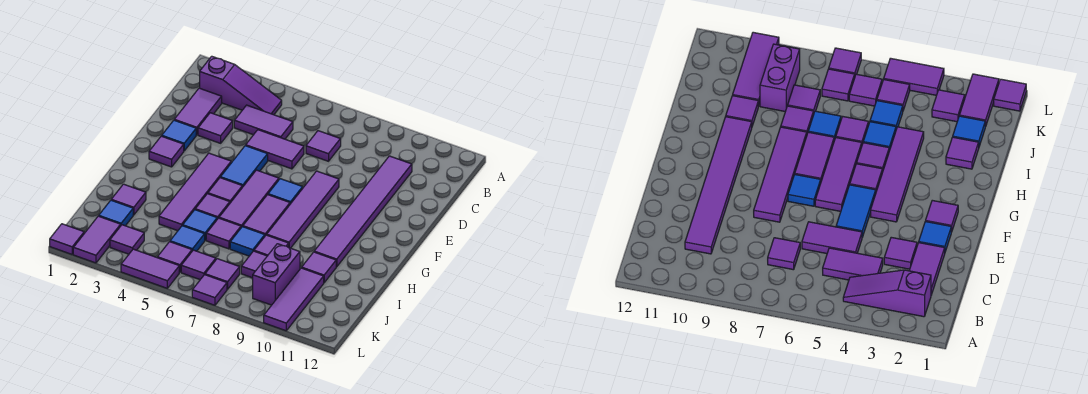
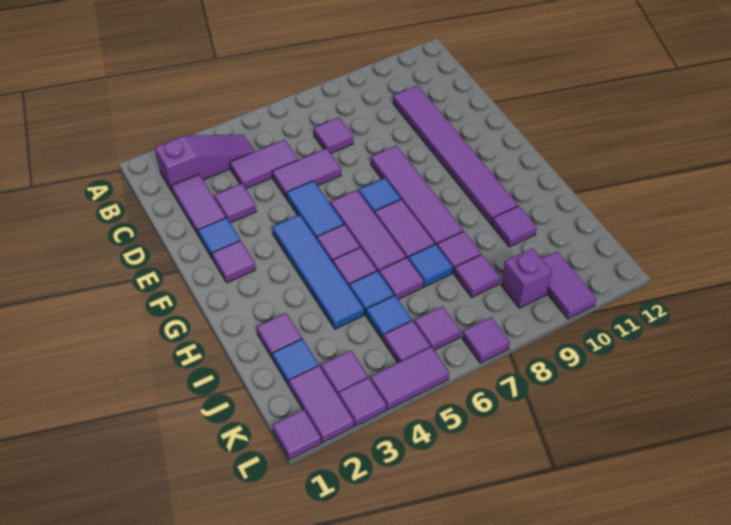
purple 1x4 tile [159,153,231,231] -> blue 1x4 tile [272,215,364,329]
purple 1x2 brick [253,244,300,305] -> purple 1x1 brick [501,248,552,308]
purple 1x3 tile [264,268,324,331] -> purple 1x2 tile [542,251,597,319]
purple 1x1 tile [205,259,240,289] -> purple 1x1 tile moved to [338,377,386,426]

